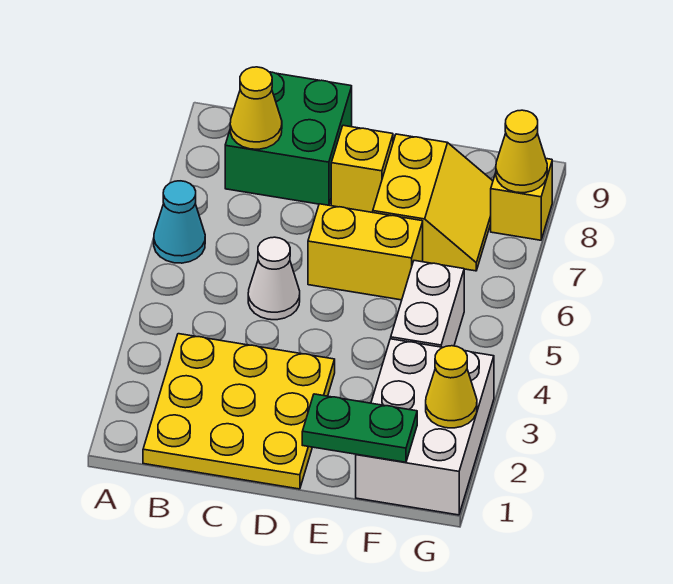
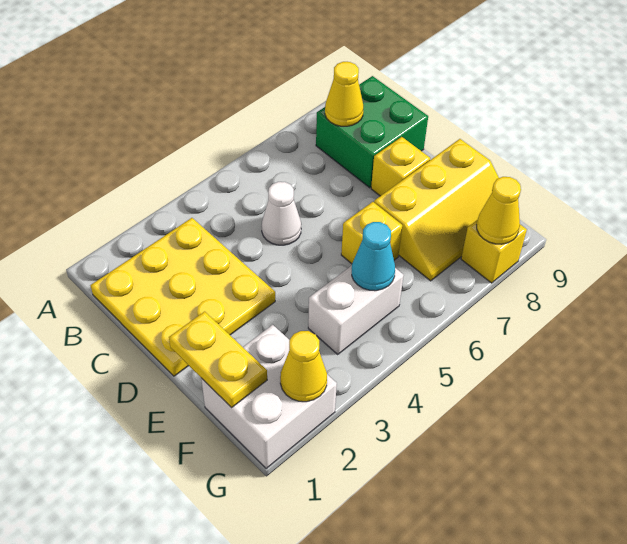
cyan 1x1 cone [154,181,205,263] -> cyan 1x1 cone moved to [352,222,395,291]
yellow 1x2 brick [308,204,423,300] -> yellow 1x1 brick [341,202,402,264]
green 1x2 plate [302,394,417,462] -> yellow 1x2 plate [169,311,267,408]
yellow 2x2 slope [373,134,493,271] -> yellow 2x3 slope [374,139,499,281]
white 2x3 brick [356,339,494,515] -> white 2x2 brick [201,325,337,469]

